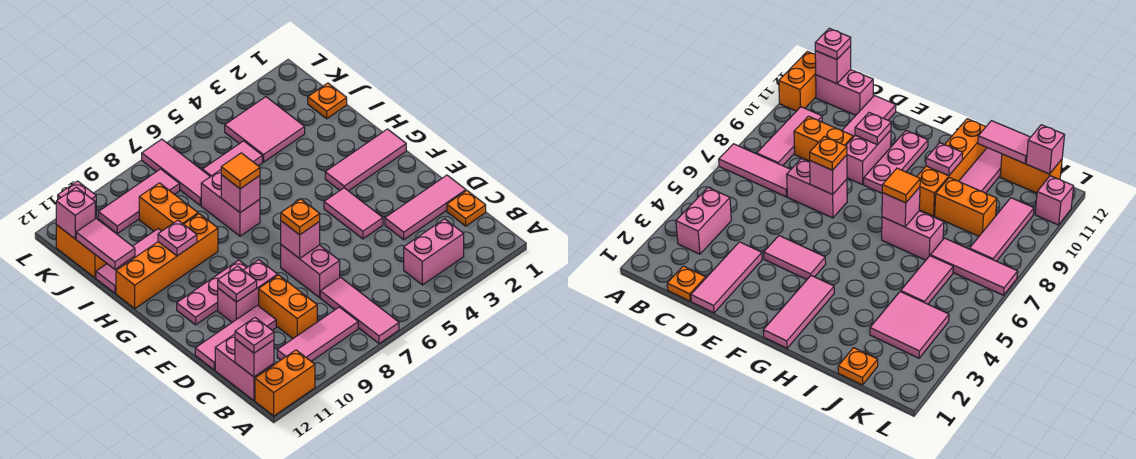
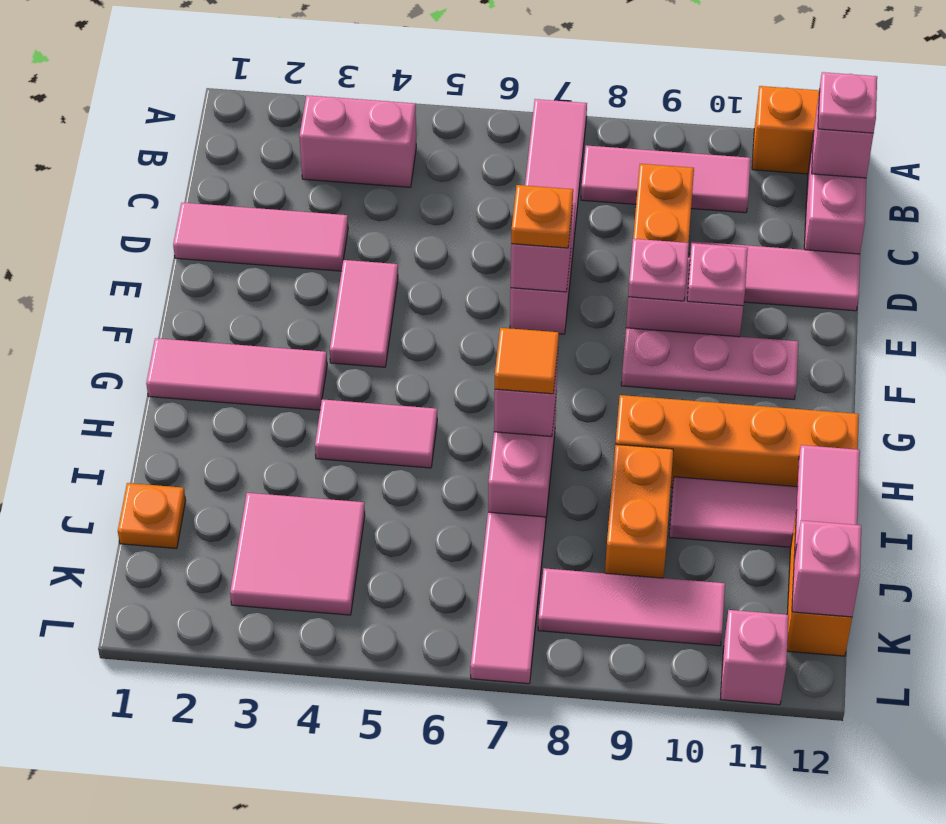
orange 1x1 plate [447,191,486,226] -> none
pink 1x1 plate [158,220,197,256] -> pink 1x1 plate moved to [628,239,689,301]
pink 1x2 tile [203,141,263,177] -> pink 1x2 tile moved to [315,399,437,468]

